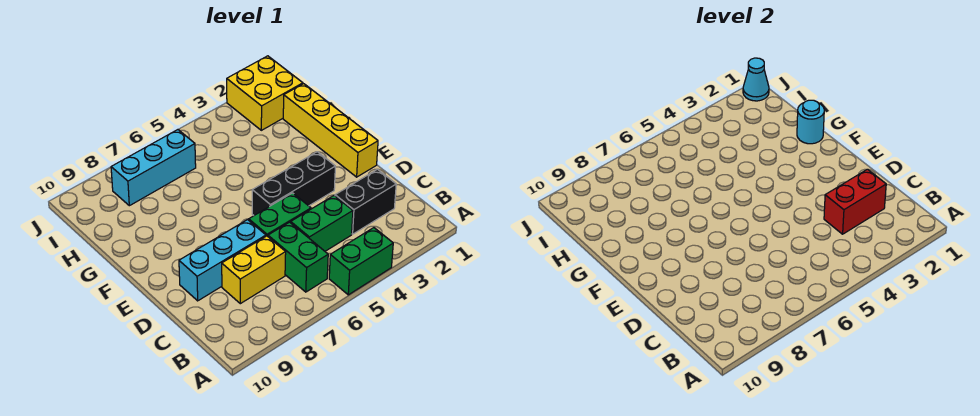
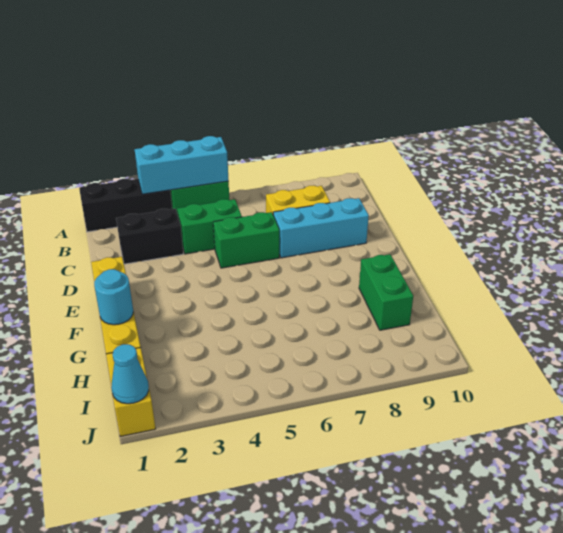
green 1x2 brick [268,222,328,292] -> green 1x2 brick moved to [359,254,413,330]
red 1x2 brick [824,169,886,234] -> none
black 1x3 brick [252,152,335,215] -> black 1x3 brick moved to [79,179,172,232]
yellow 2x2 brick [227,56,303,130] -> yellow 1x2 brick [106,347,156,437]
cyan 1x3 brick [111,130,196,206] -> cyan 1x3 brick moved to [135,136,229,194]

